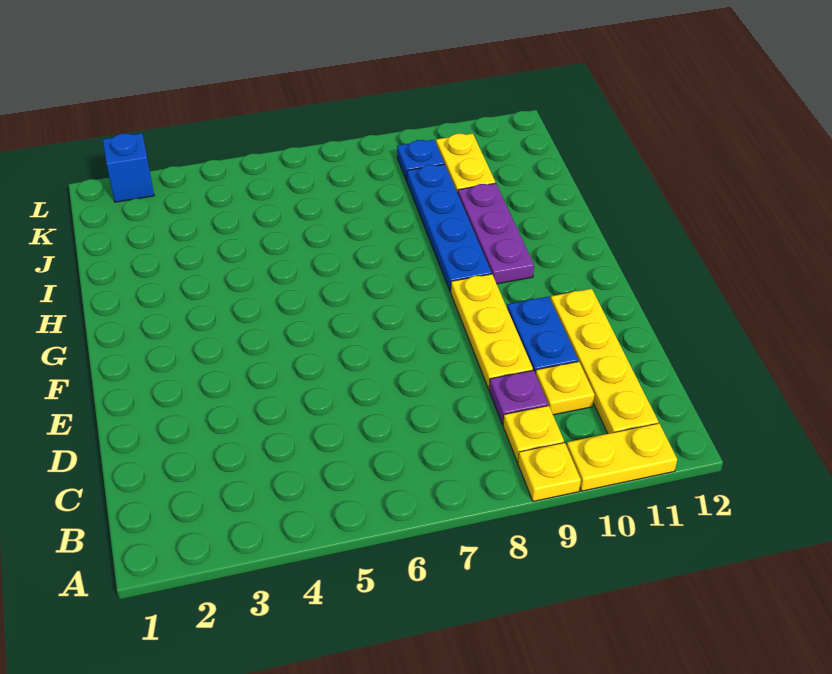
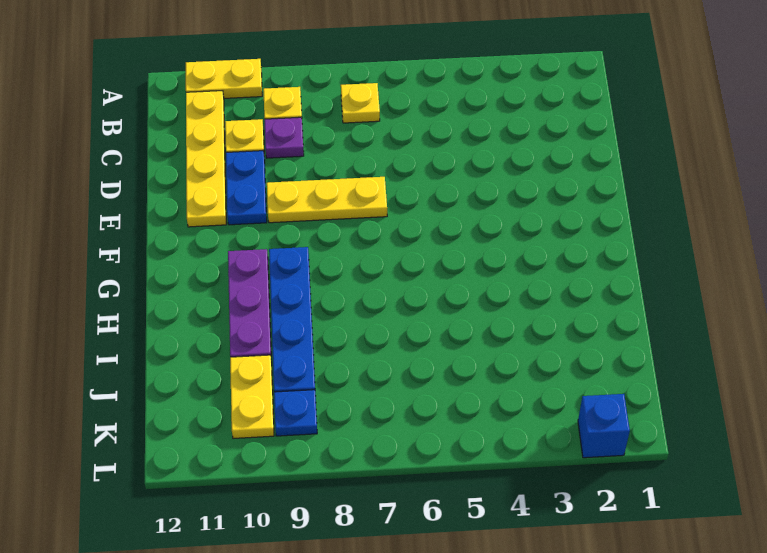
yellow 1x1 plate [518,443,581,501] -> yellow 1x1 plate moved to [341,83,380,123]
yellow 1x3 plate [451,274,533,389] -> yellow 1x3 plate turned to [267,177,387,223]

